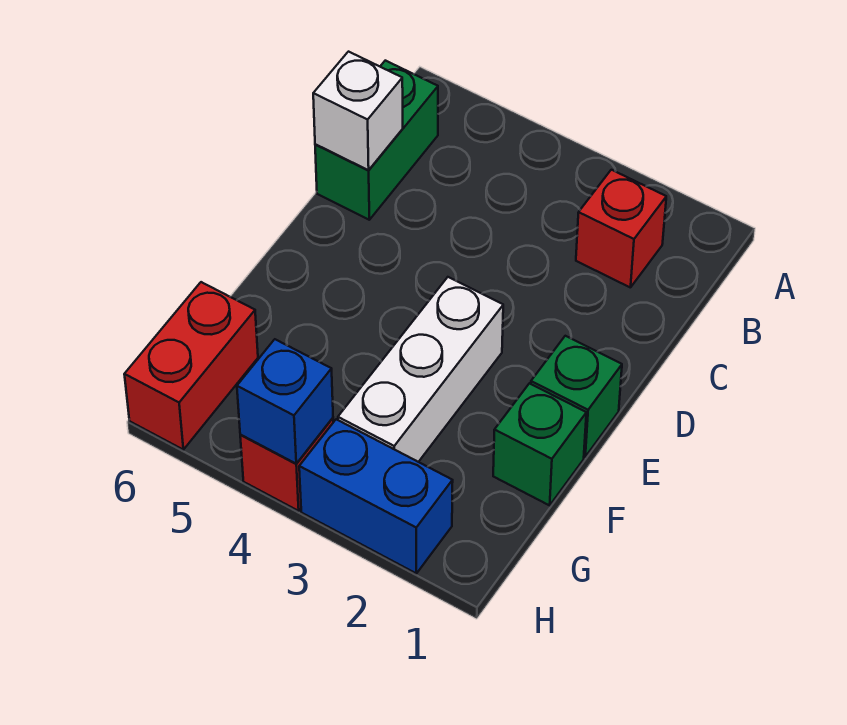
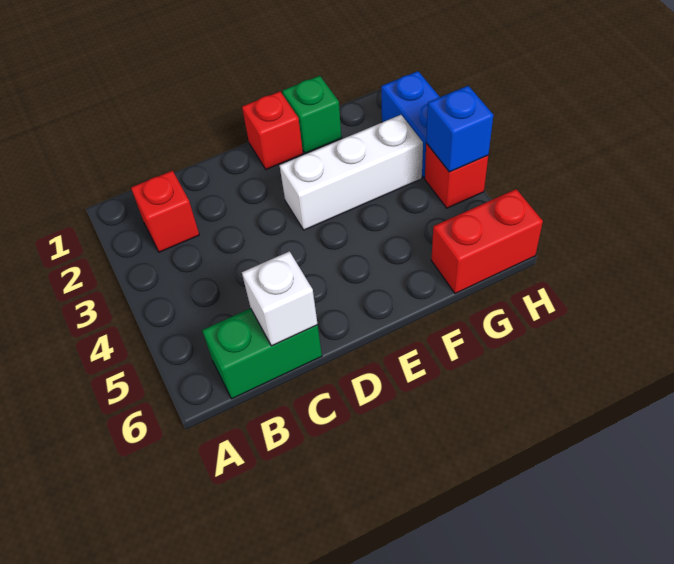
green 1x1 brick [531,336,622,457] -> red 1x1 brick [242,91,303,169]

